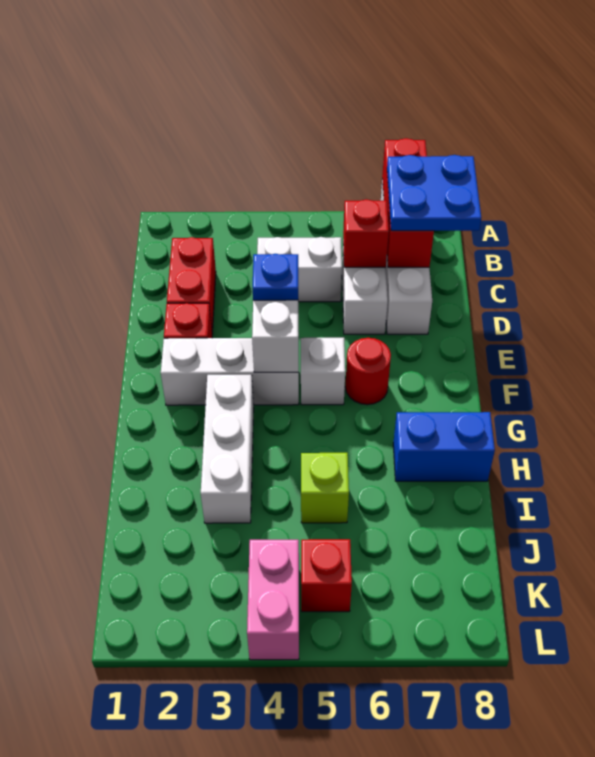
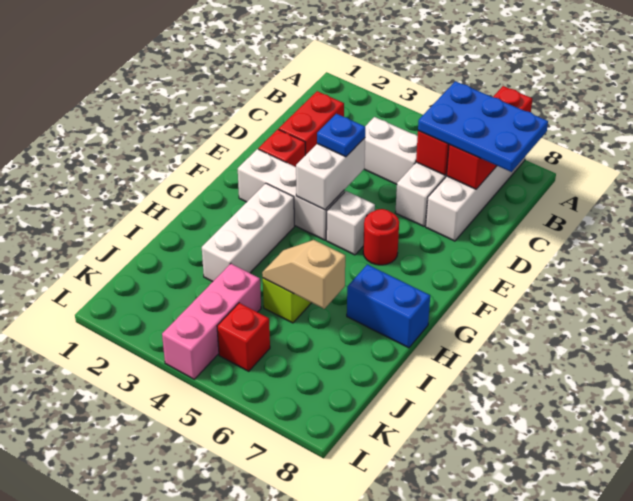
blue 2x2 plate [387,155,481,231] -> blue 2x3 plate [418,81,548,172]
none -> tan 1x2 slope [262,240,345,309]
pink 1x2 brick [247,540,299,660] -> pink 1x3 brick [162,264,261,379]

